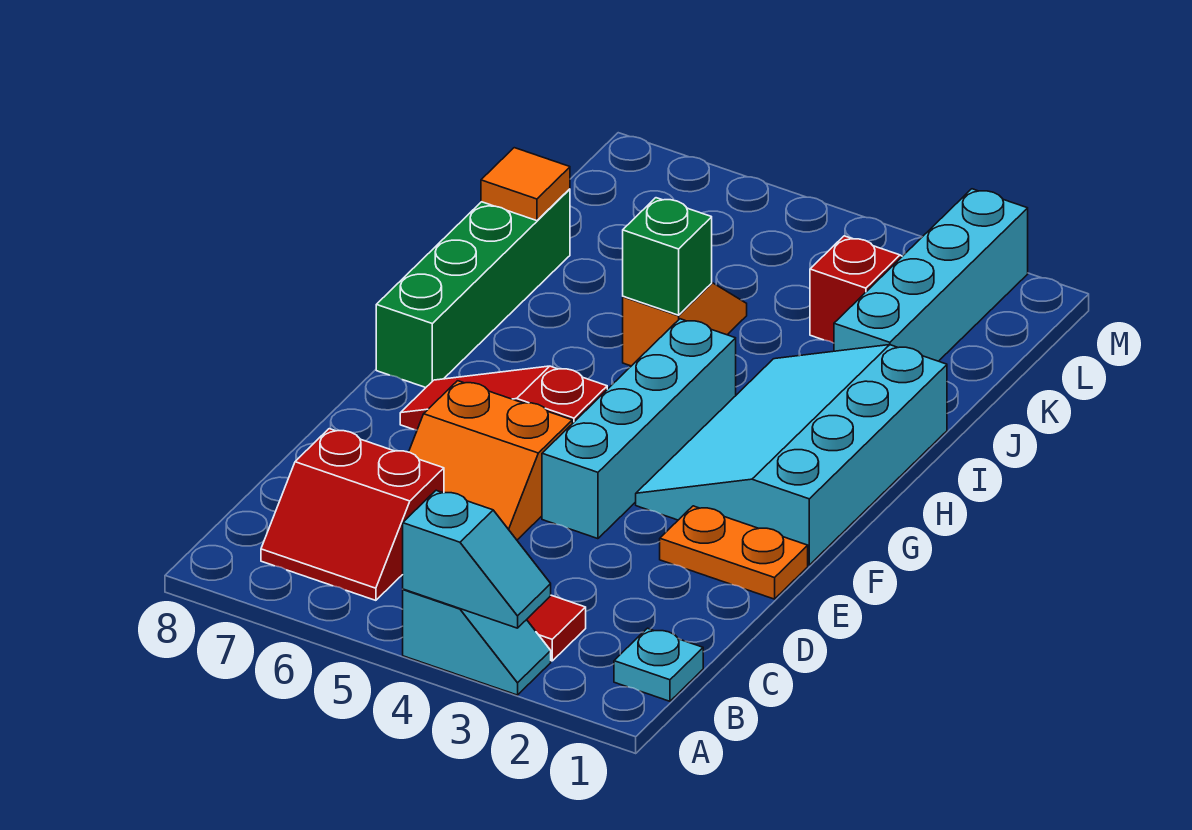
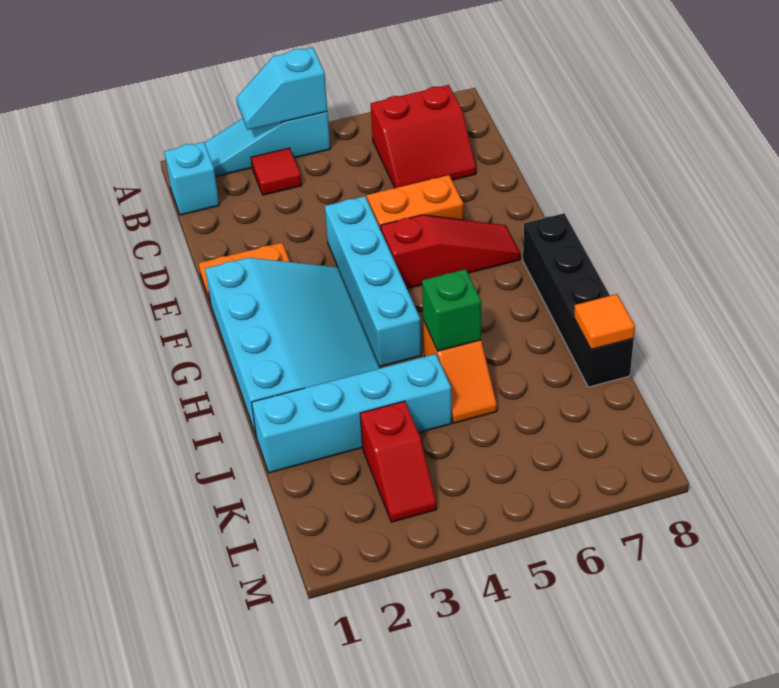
cyan 1x2 slope [403,589,551,695] -> cyan 1x3 slope [205,112,330,177]
cyan 1x1 plate [614,628,703,701] -> cyan 1x1 brick [164,142,219,215]
red 2x2 slope [261,429,444,600] -> red 2x2 slope turned to [371,85,476,188]
green 1x4 brick [376,189,570,388] -> black 1x4 brick [523,213,634,387]
cyan 1x4 brick [834,189,1028,361] -> cyan 1x4 brick turned to [252,354,452,473]

